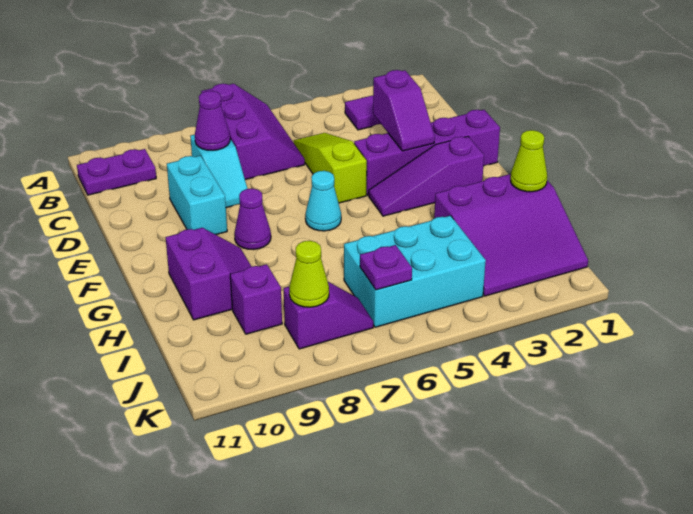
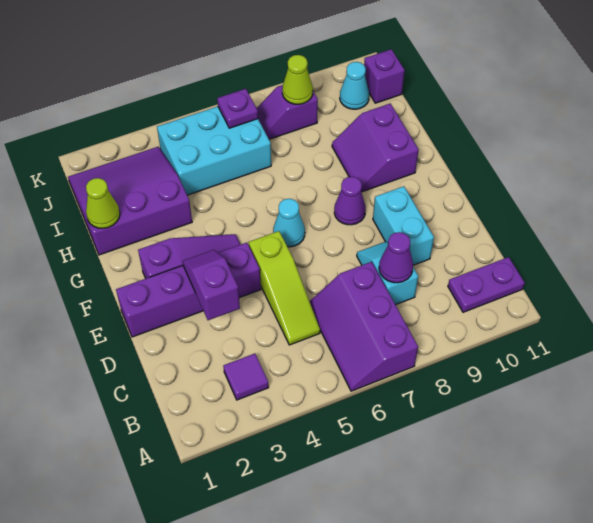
purple 1x1 brick [230,264,282,334] -> purple 1x1 brick moved to [364,49,405,103]
none -> cyan 1x1 cone [340,62,369,109]

